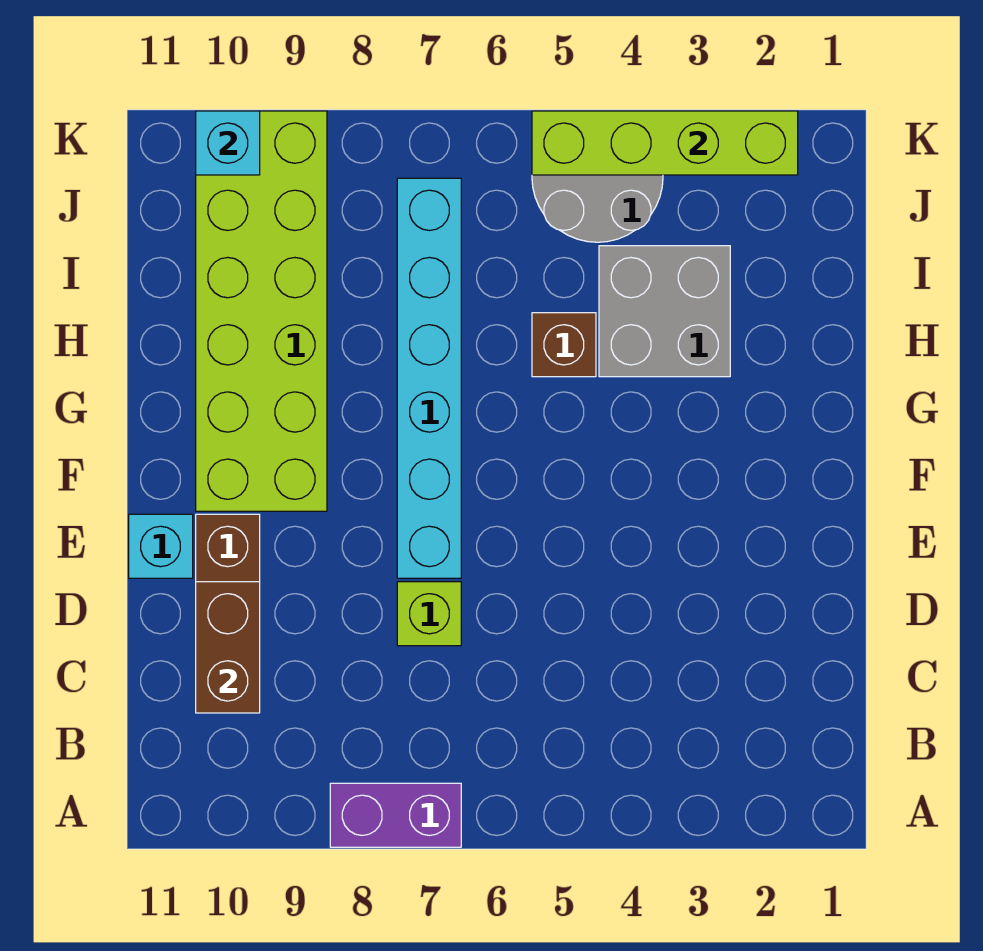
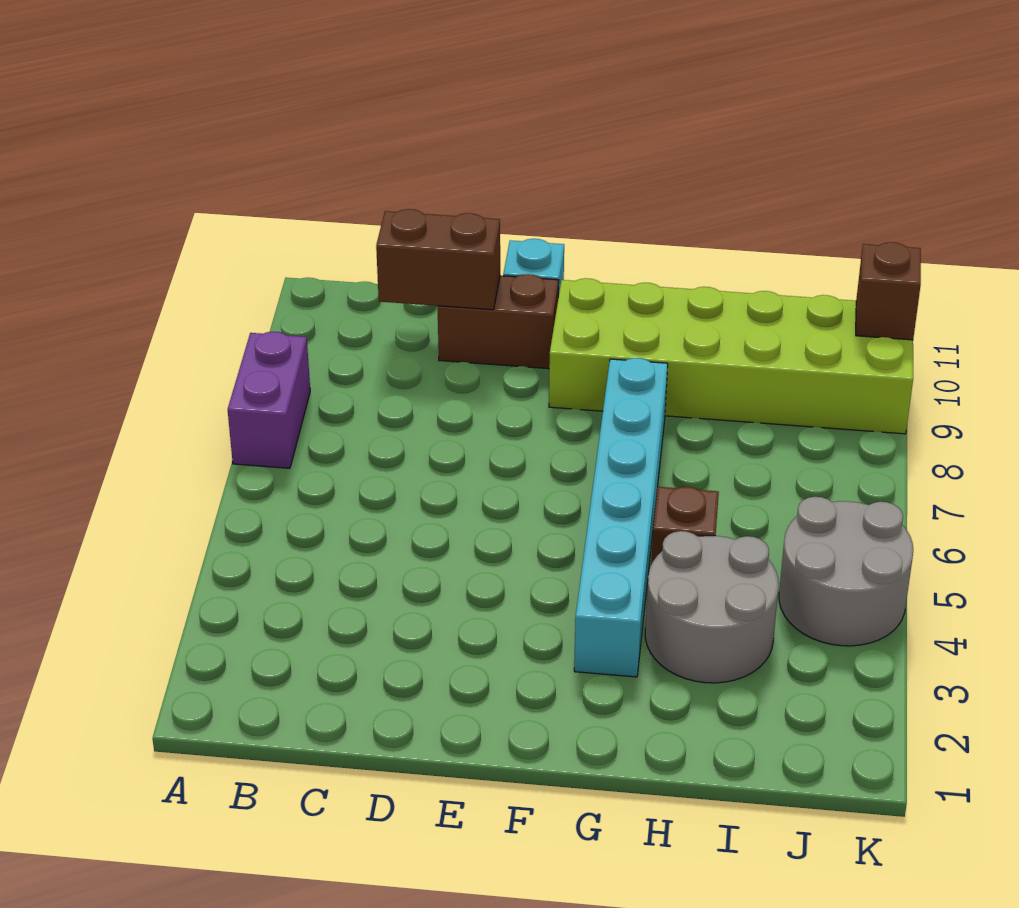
lime 1x1 brick [397,582,461,646] -> none
cyan 1x6 brick [397,178,461,578] -> cyan 1x6 brick turned to [574,358,668,677]
grey 2x2 brick [599,246,730,377] -> grey 2x2 round brick [645,531,779,683]
lime 1x4 brick [532,111,798,175] -> none
cyan 1x1 brick [196,111,260,175] -> brown 1x1 brick [856,242,921,340]

